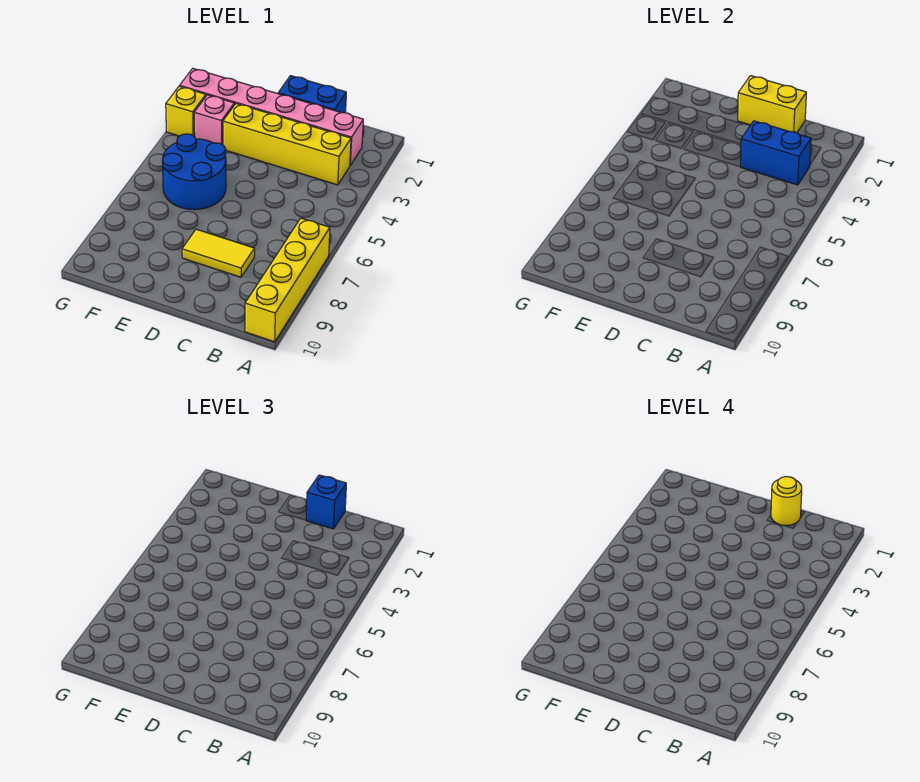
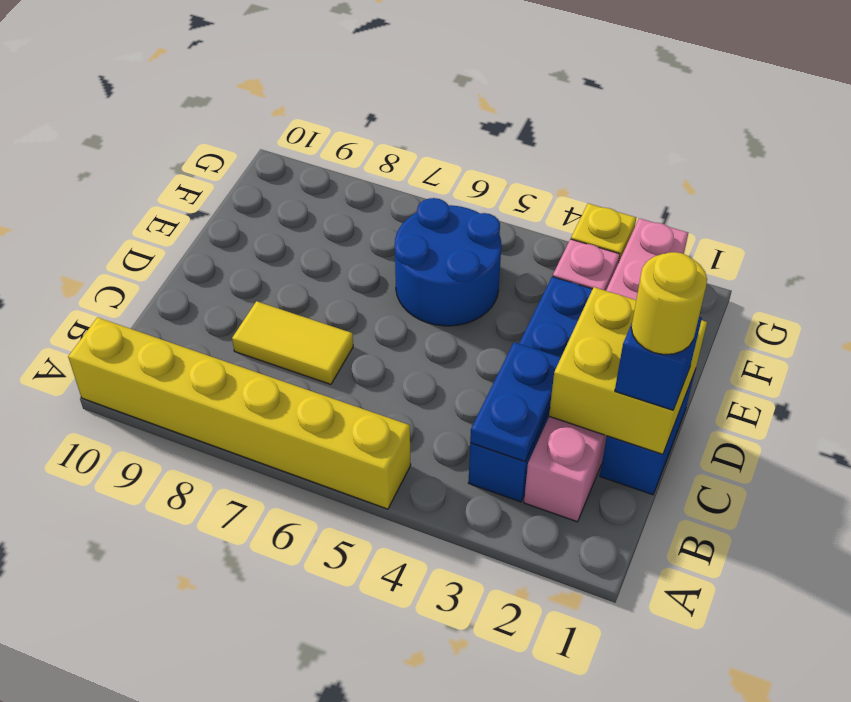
yellow 1x4 brick [245,218,330,342] -> yellow 1x6 brick [68,317,411,509]
yellow 1x4 brick [223,104,351,185] -> blue 1x4 brick [469,277,592,502]
blue 1x2 brick [741,121,811,185] -> blue 1x2 plate [470,342,561,462]
yellow 1x2 brick [738,76,806,133] -> yellow 2x2 brick [549,287,707,454]
yellow 1x2 tile [182,229,255,277] -> yellow 1x2 tile turned to [232,301,353,384]

